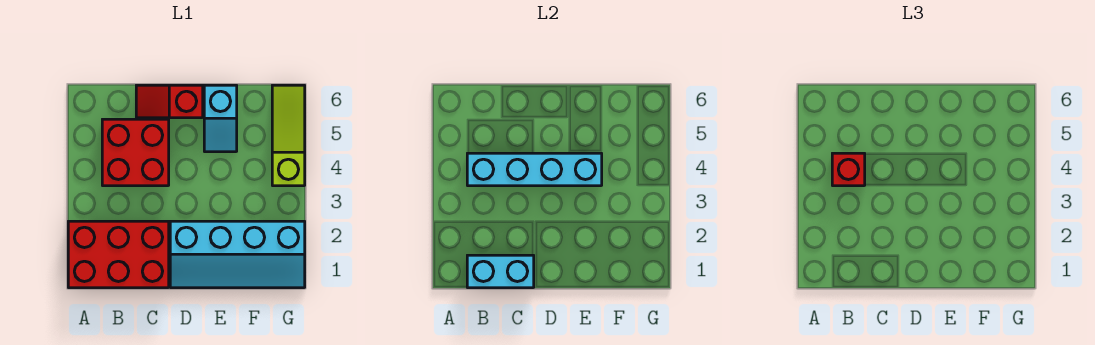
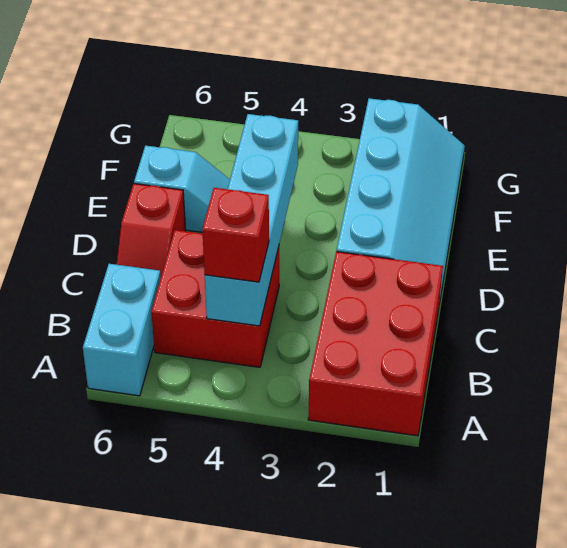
cyan 1x2 brick [467,255,534,288] -> cyan 1x2 brick moved to [83,264,161,396]
lime 1x3 slope [272,85,305,186] -> none

